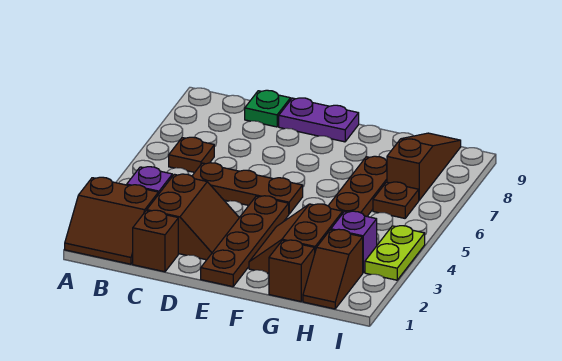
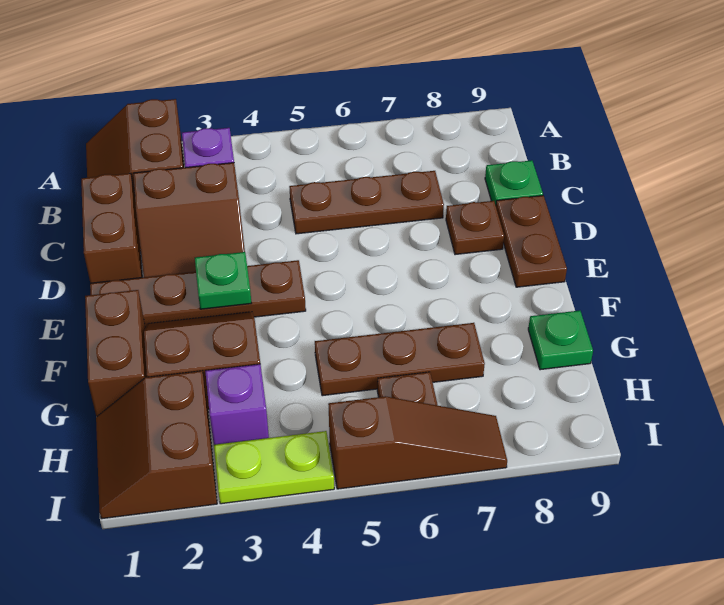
brown 1x1 plate [169,137,214,172] -> brown 1x1 plate moved to [446,201,504,255]
brown 1x1 brick [133,210,178,272] -> brown 1x2 brick [81,173,142,283]
brown 1x3 plate [192,163,303,214] -> brown 1x3 plate turned to [289,171,444,234]
purple 1x2 plate [279,98,359,142] -> brown 1x2 plate [496,196,567,287]
none -> green 1x1 plate [195,252,251,309]
brown 1x1 brick [269,240,315,302] -> brown 1x2 brick [85,290,147,417]
none -> green 1x1 plate [528,311,593,370]
brown 1x2 slope [303,229,363,309] -> brown 2x2 slope [96,371,217,519]
brown 1x3 slope [387,133,461,200] -> brown 1x3 slope moved to [328,396,507,489]

